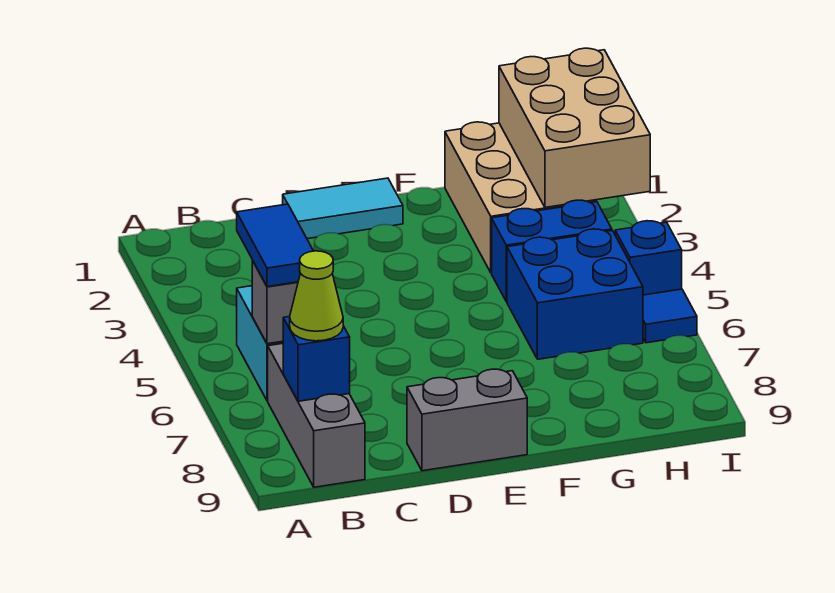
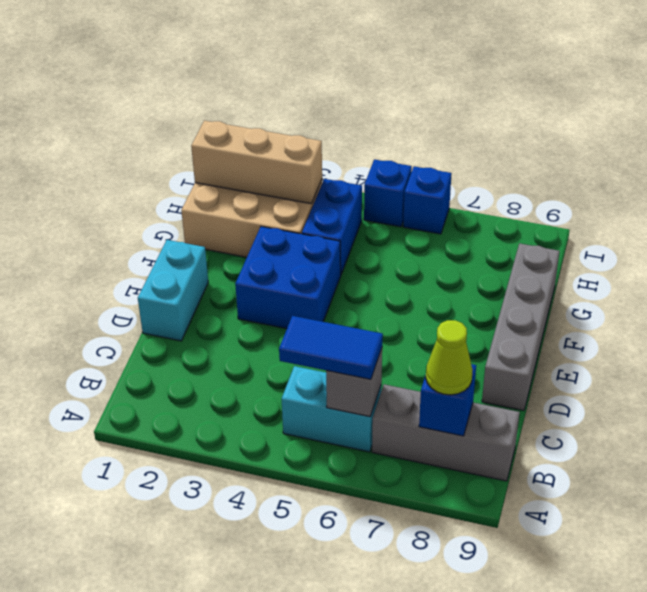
cyan 1x2 tile [283,178,403,239] -> cyan 1x2 brick [138,240,208,341]
grey 1x2 brick [407,369,527,471] -> grey 1x4 brick [482,243,560,411]
blue 2x2 brick [507,229,643,359] -> blue 2x2 brick moved to [235,226,341,329]
tan 2x3 brick [499,48,650,207] -> tan 1x3 brick [191,120,322,204]
blue 1x1 tile [643,289,697,343] -> blue 1x1 brick [403,166,452,234]

